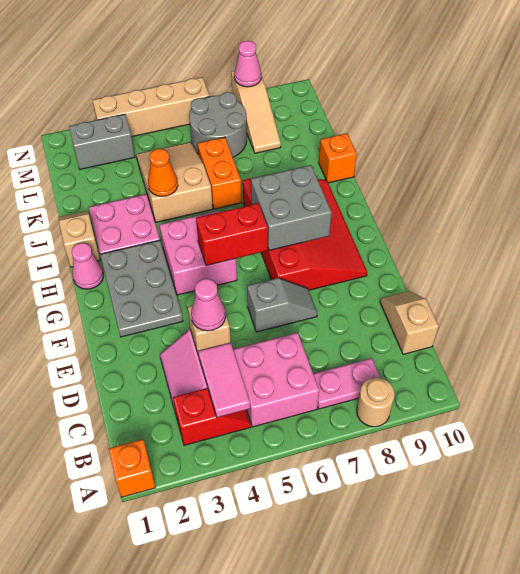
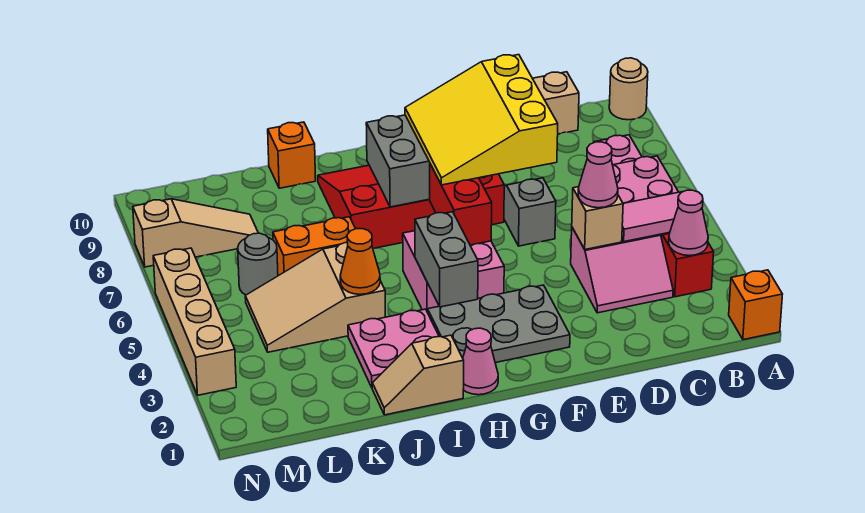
tan 1x1 round brick [357,377,395,427] -> tan 1x1 round brick moved to [609,58,648,120]
none -> yellow 3x3 slope [405,55,558,185]
grey 2x2 round brick [189,92,247,157] -> grey 1x1 round brick [238,233,278,295]
grey 1x2 brick [69,114,135,169] -> grey 1x2 brick moved to [415,212,478,307]
pink 1x1 cone [234,41,261,87] -> pink 1x1 cone moved to [669,190,708,256]

